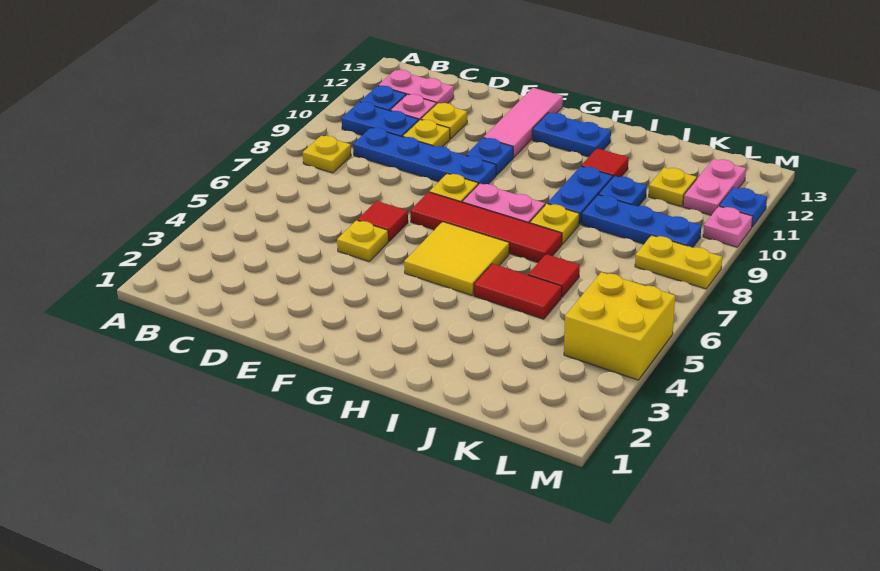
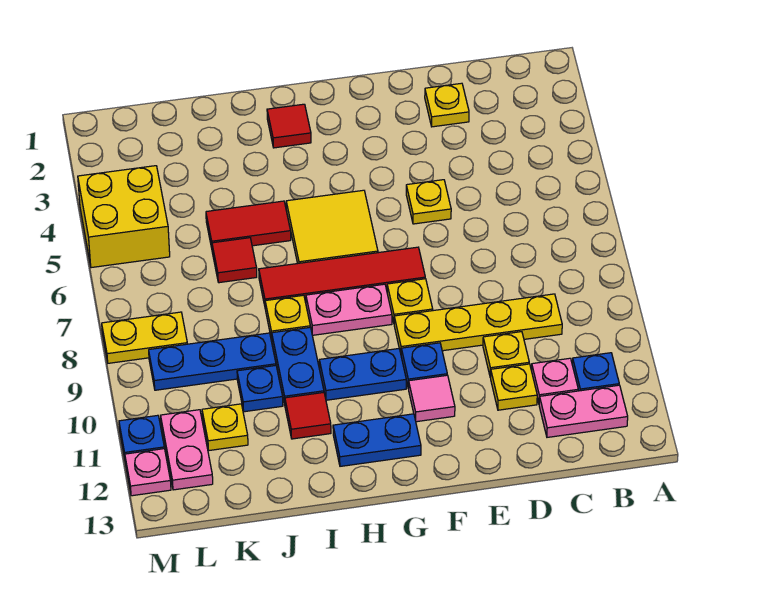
yellow 1x1 plate [303,136,351,173] -> yellow 1x1 plate moved to [425,83,469,127]
blue 1x2 plate [342,102,419,137] -> blue 1x2 plate moved to [319,349,406,400]
blue 1x4 plate [353,128,496,185] -> yellow 1x4 plate [394,294,562,353]
red 1x1 tile [358,201,408,241] -> red 1x1 tile moved to [267,104,311,148]
pink 1x3 tile [484,88,563,157] -> pink 1x1 tile [409,375,455,422]
pink 1x1 plate [703,206,753,247] -> pink 1x1 plate moved to [125,449,171,496]

